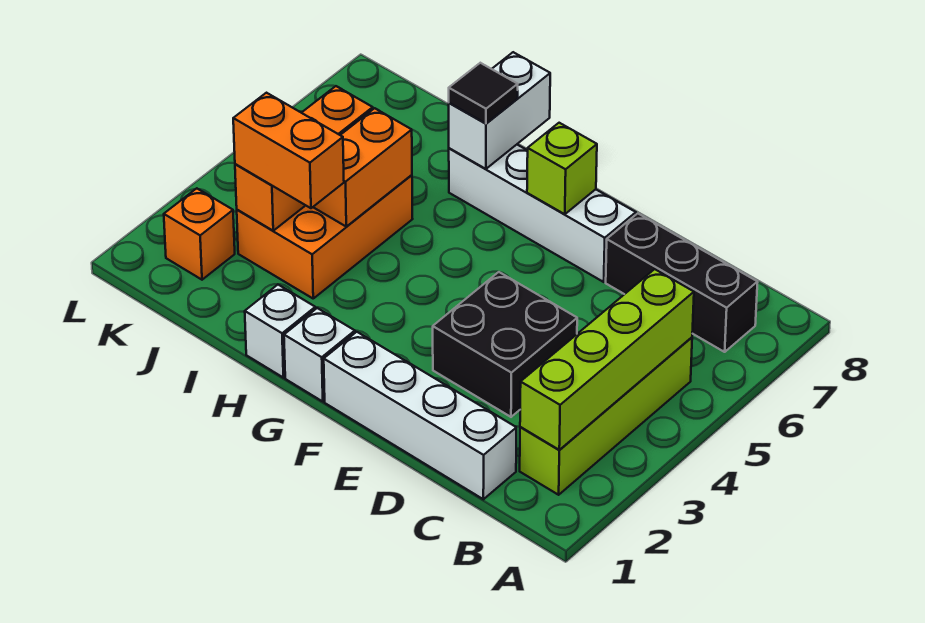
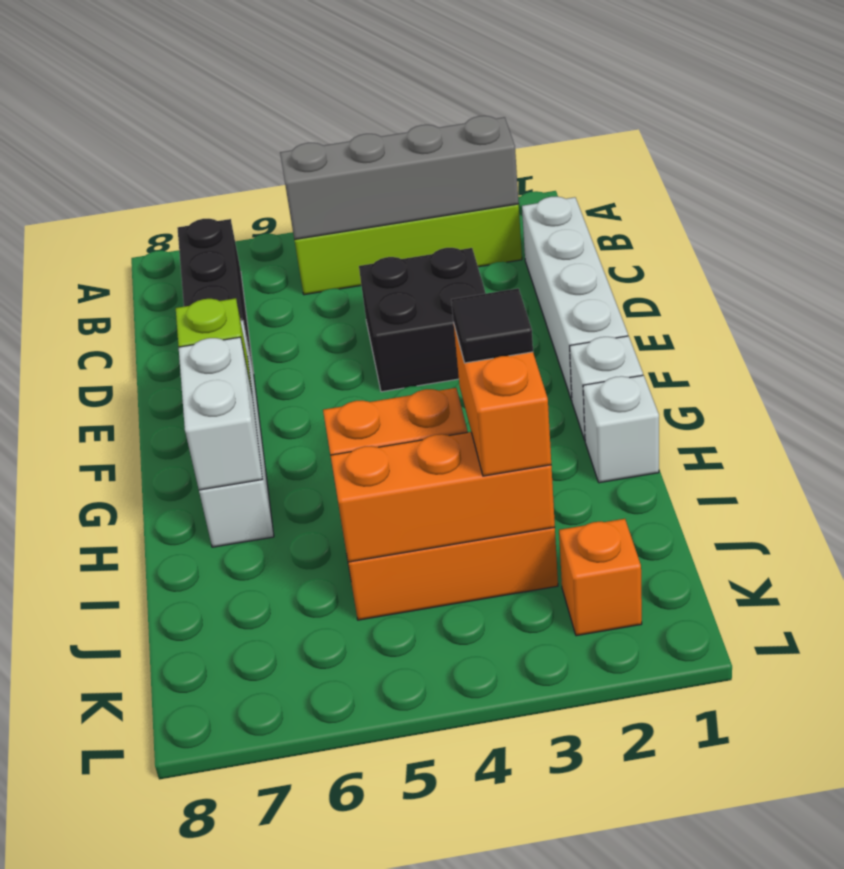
lime 1x4 brick [520,269,694,450] -> grey 1x4 brick [280,116,519,240]
white 1x2 brick [449,52,550,169] -> white 1x2 brick turned to [179,337,263,490]
black 1x1 tile [449,63,518,123] -> black 1x1 tile moved to [451,288,533,363]

